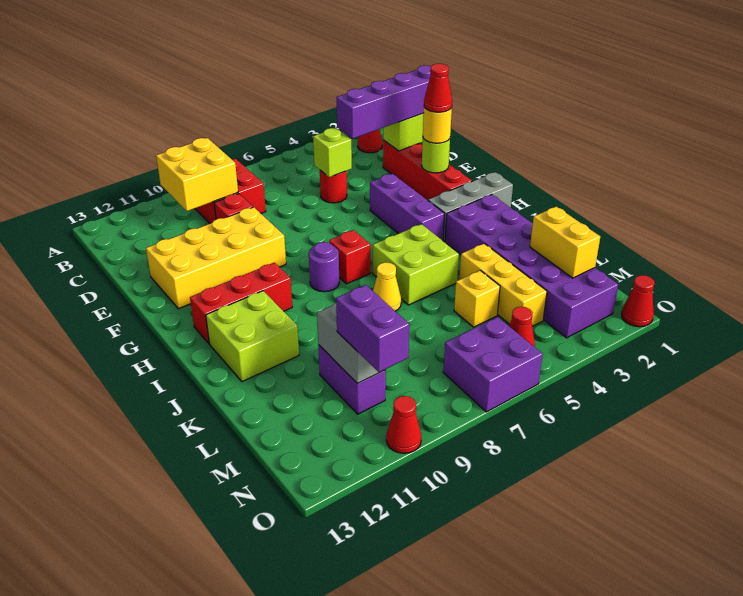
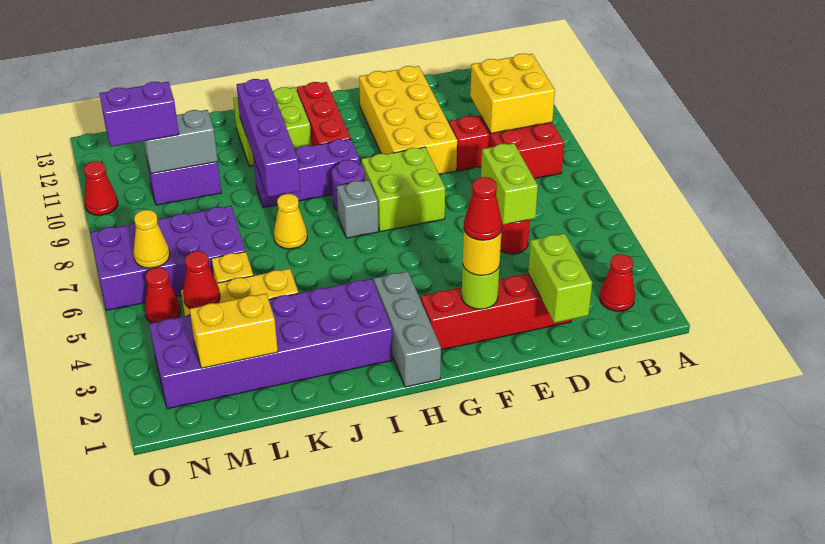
purple 1x4 brick [336,65,431,139] -> purple 1x4 brick moved to [236,79,300,197]
lime 1x1 brick [313,128,352,177] -> lime 1x2 brick [481,143,538,225]
purple 1x3 brick [370,174,445,241] -> purple 1x3 brick moved to [254,139,360,208]
red 1x1 brick [329,230,371,284] -> grey 1x1 brick [337,180,378,238]
lime 2x2 brick [373,224,459,305] -> lime 2x2 brick moved to [361,147,445,232]
purple 2x2 brick [443,317,543,412] -> purple 2x4 brick [90,206,246,310]
none -> yellow 1x1 cone [133,210,170,268]
red 1x1 cone [622,275,654,327] -> red 1x1 cone moved to [183,251,220,309]

